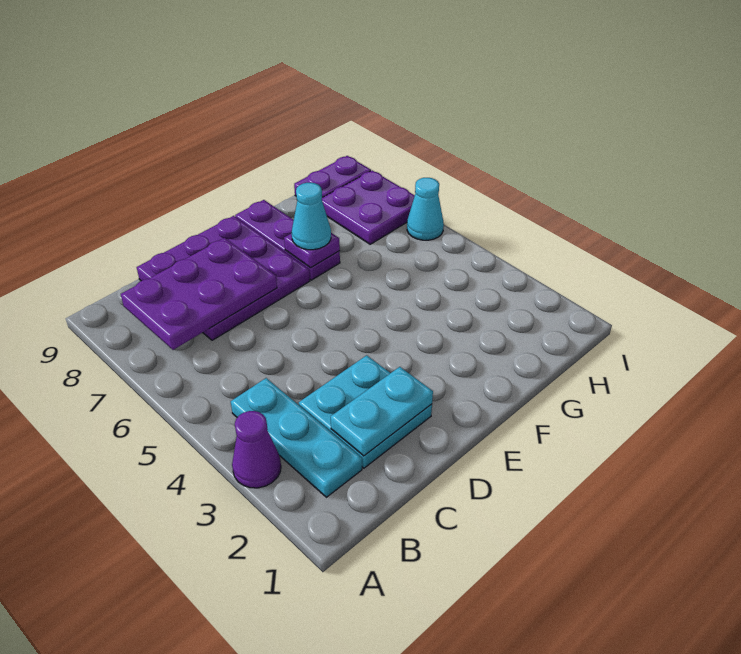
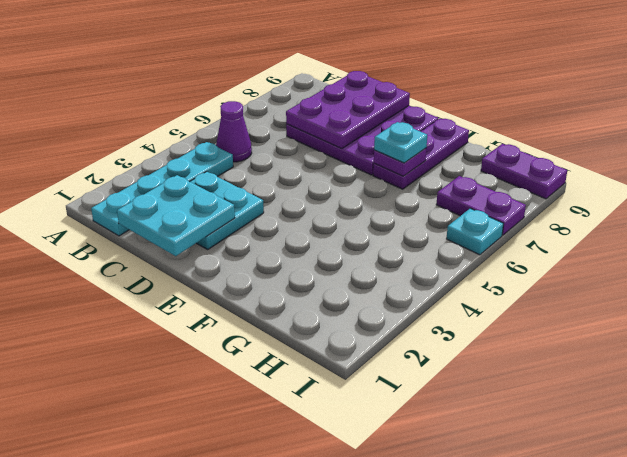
purple 1x1 cone [232,411,281,488] -> purple 1x1 cone moved to [216,101,252,162]
cyan 1x3 plate [231,378,362,497] -> cyan 1x4 plate [91,142,233,236]
purple 2x3 plate [121,238,277,350] -> purple 2x3 plate turned to [286,71,410,148]
cyan 1x2 plate [331,367,433,456] -> cyan 2x2 plate [117,175,235,256]
cyan 1x1 cone [292,183,331,250] -> cyan 1x1 plate [374,122,427,163]
purple 2x2 plate [322,170,415,244] -> purple 1x2 plate [436,176,526,235]
cyan 1x1 cone [407,178,444,240] -> cyan 1x1 plate [447,208,503,255]

